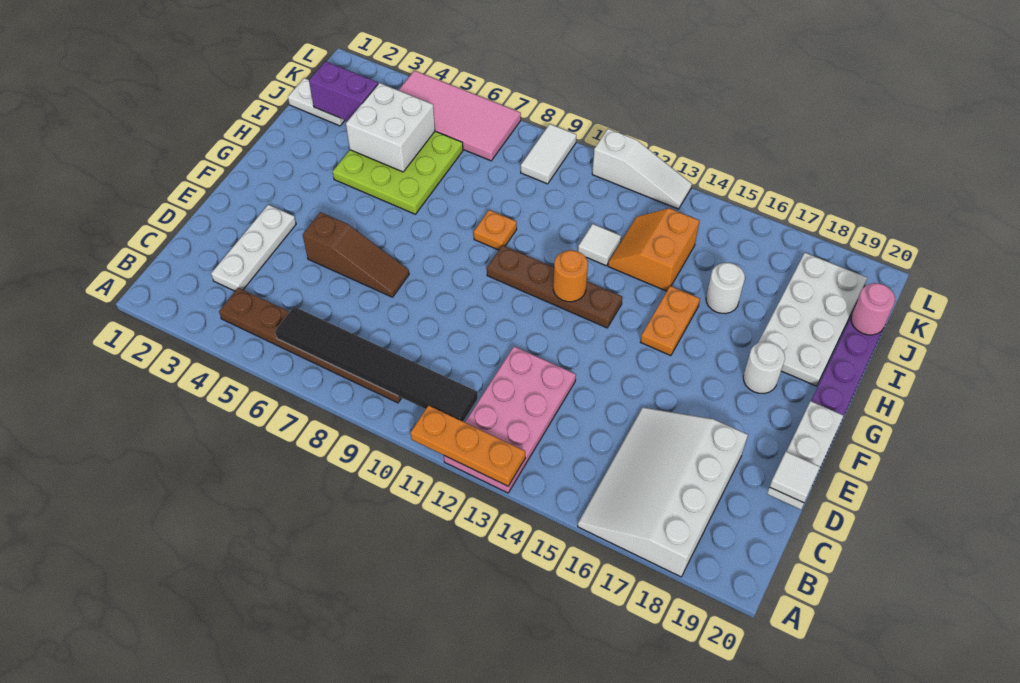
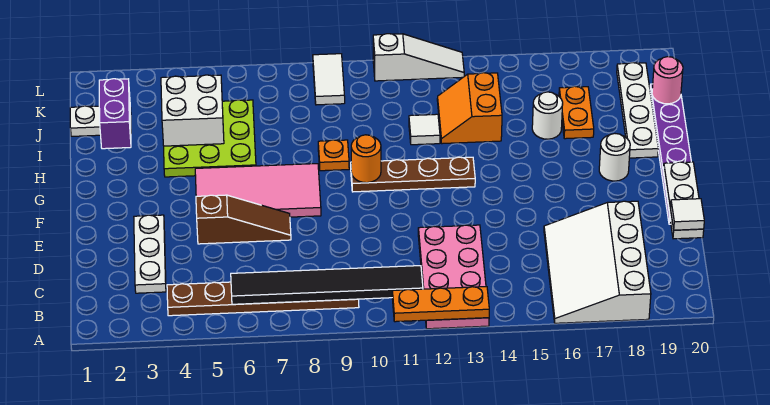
orange 1x1 round brick [553,250,588,302] -> orange 1x1 round brick moved to [351,135,381,183]
orange 1x2 plate [641,286,700,356] -> orange 1x2 plate moved to [559,86,594,139]
white 2x4 plate [758,253,867,386] -> white 1x4 plate [617,63,658,158]
purple 1x2 brick [309,61,378,121] -> purple 1x2 brick turned to [99,79,131,149]
pink 2x4 tile [399,71,521,161] -> pink 2x4 tile moved to [195,164,321,217]

